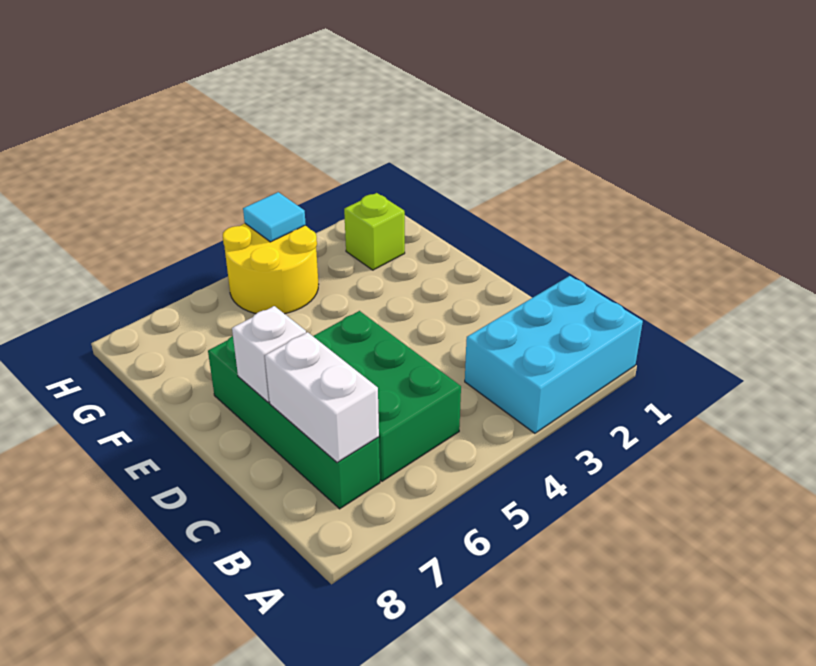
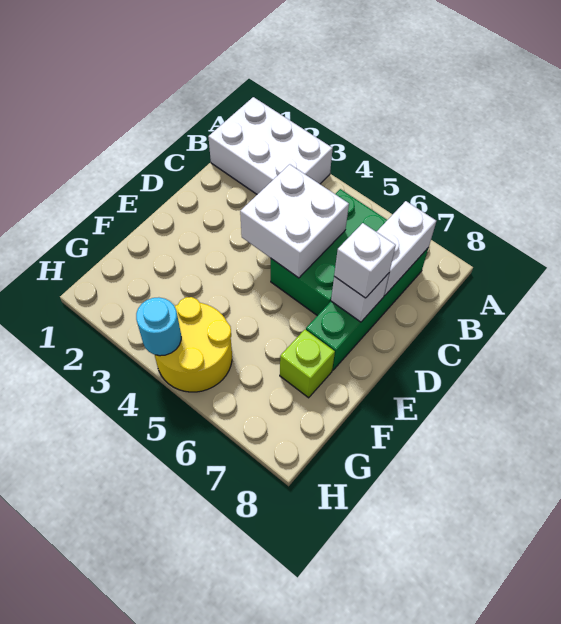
cyan 2x3 brick [465,276,643,433] -> white 2x3 brick [208,97,333,194]
none -> white 2x2 brick [240,164,349,278]
none -> white 1x1 brick [334,223,396,298]
lime 1x1 brick [344,193,405,270] -> lime 1x1 brick moved to [280,330,335,398]
cyan 1x1 tile [243,192,306,242] -> cyan 1x1 round brick [136,297,181,356]

